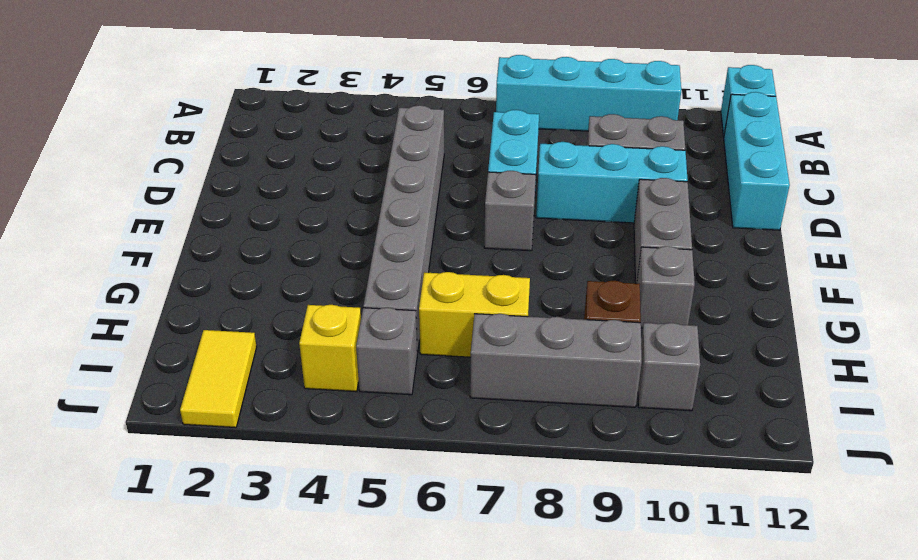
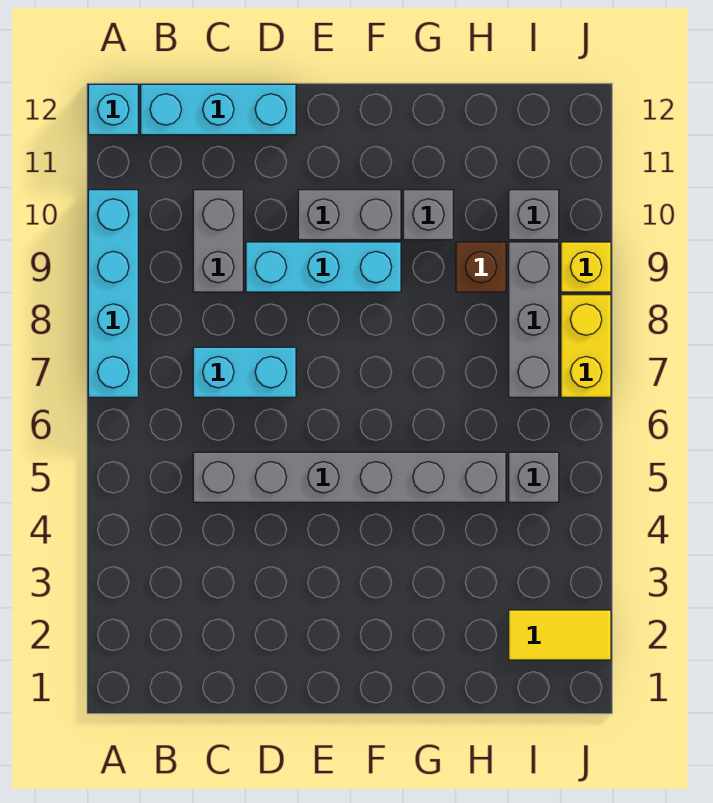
cyan 1x3 brick [536,142,688,223] -> cyan 1x3 brick turned to [246,242,401,292]
grey 1x1 brick [484,171,536,251] -> none
yellow 1x2 brick [419,272,530,357] -> yellow 1x2 brick moved to [561,295,611,397]
yellow 1x1 brick [299,305,361,392] -> yellow 1x1 brick moved to [561,242,611,292]

